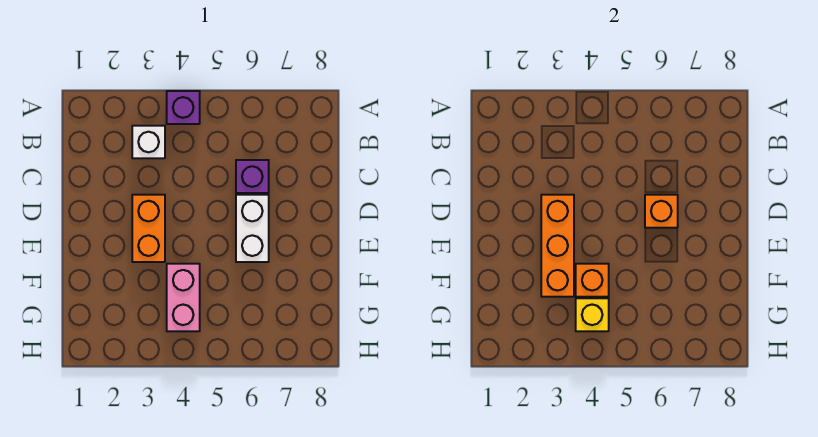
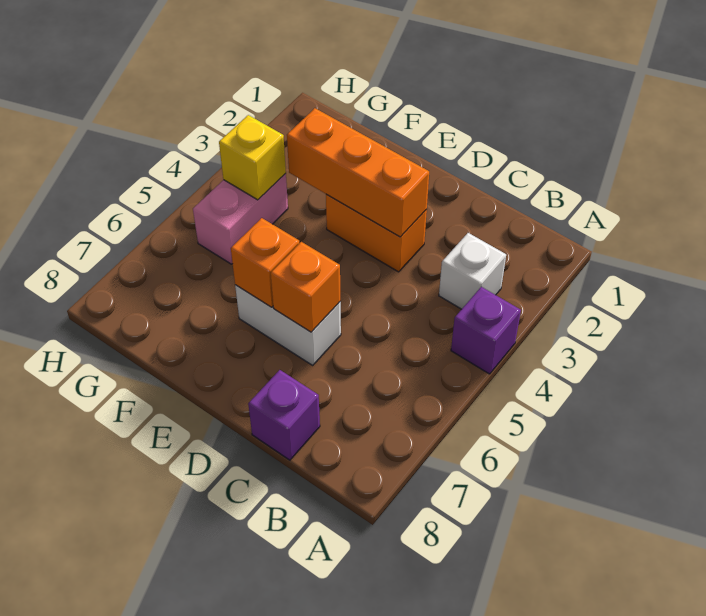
purple 1x1 brick [236,160,269,193] -> purple 1x1 brick moved to [248,370,320,460]
pink 1x2 brick [167,264,200,331] -> pink 1x2 brick turned to [193,173,288,264]
orange 1x1 brick [576,264,609,297] -> orange 1x1 brick moved to [231,218,299,307]

